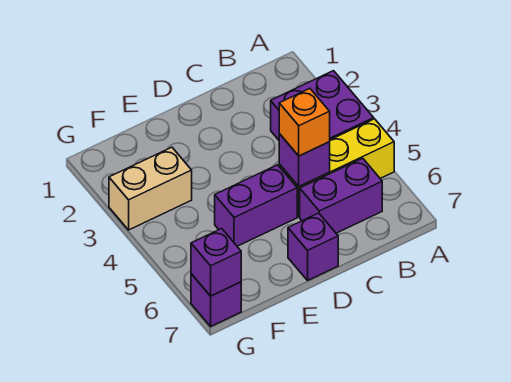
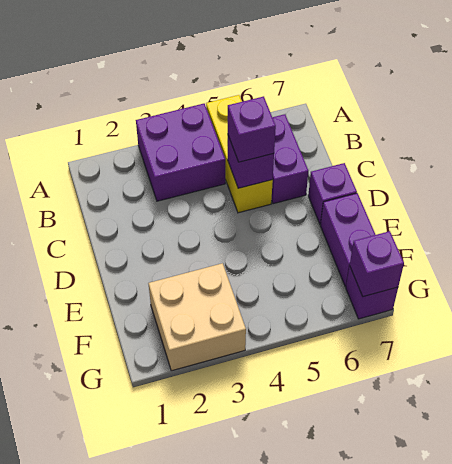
orange 1x1 brick [279,89,330,156] -> purple 1x1 brick [228,96,276,162]
purple 1x2 brick [215,165,297,246] -> purple 1x2 brick moved to [320,193,376,287]
tan 1x2 brick [109,147,192,230] -> tan 2x2 brick [148,263,246,371]

